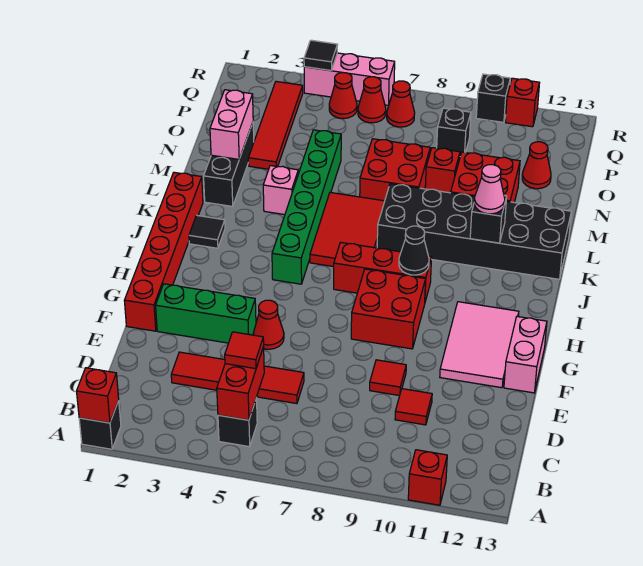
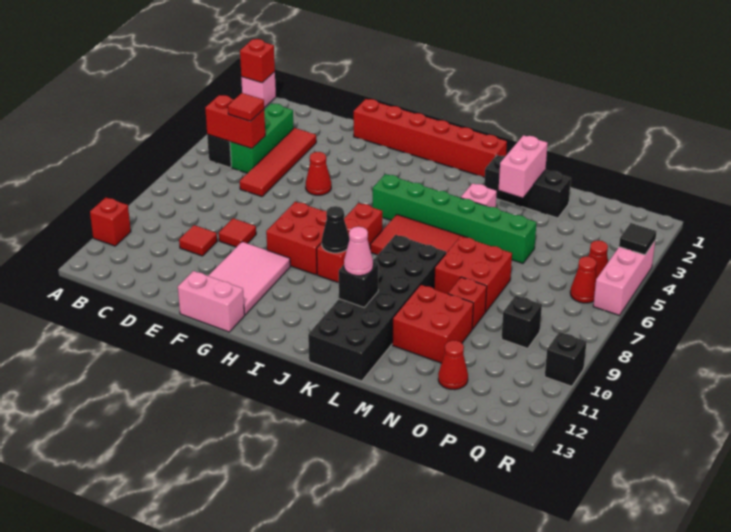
black 1x1 brick [79,401,121,449] -> pink 1x1 brick [241,72,276,108]
green 1x3 brick [156,284,256,343] -> green 1x3 brick moved to [230,103,293,173]
pink 2x3 tile [440,302,519,388] -> pink 2x3 tile turned to [208,242,290,315]
black 1x1 tile [189,216,225,248] -> none
pink 1x2 brick [210,90,253,159] -> pink 1x2 brick turned to [499,135,548,198]
red 1x4 tile [248,81,303,169] -> none
red 1x1 cone [387,81,415,127] -> none
red 1x1 brick [505,78,539,127] -> none

